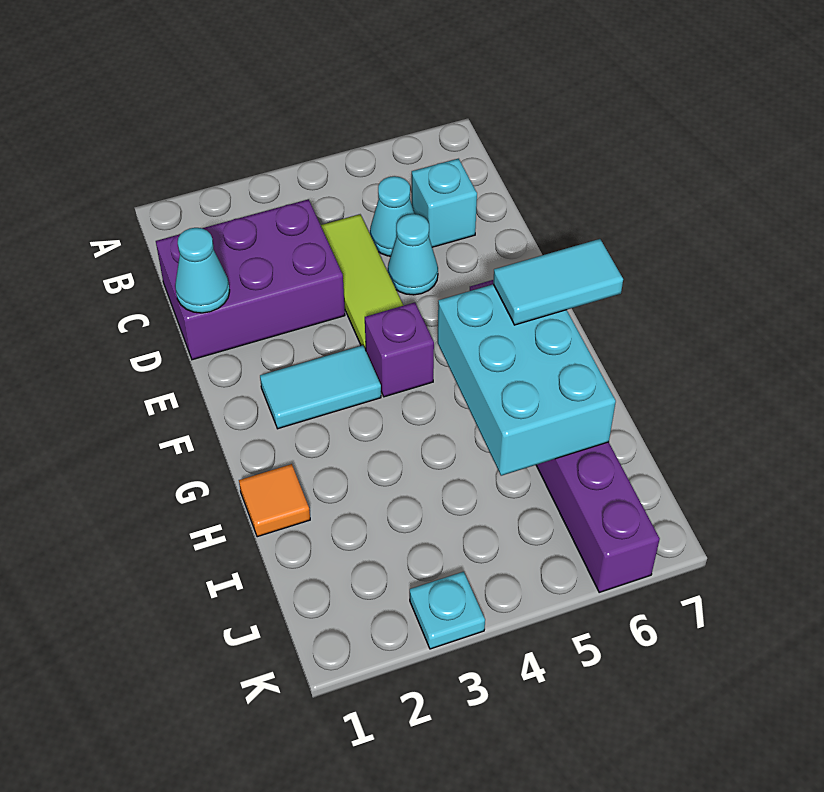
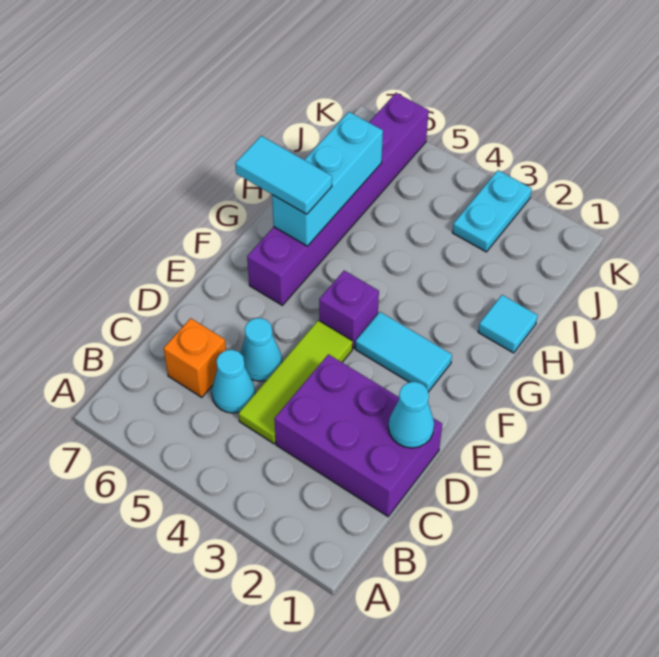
cyan 1x1 brick [412,159,477,247] -> orange 1x1 brick [164,318,226,397]
cyan 2x3 brick [438,284,616,476] -> cyan 1x3 brick [272,112,383,246]
orange 1x1 tile [239,464,310,537] -> cyan 1x1 tile [478,295,538,353]
cyan 1x1 plate [410,572,485,649] -> cyan 1x2 plate [453,170,532,252]

